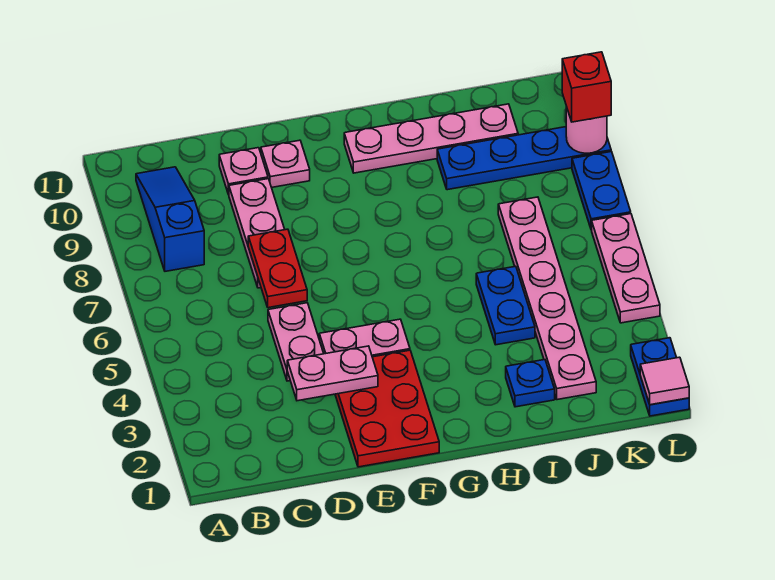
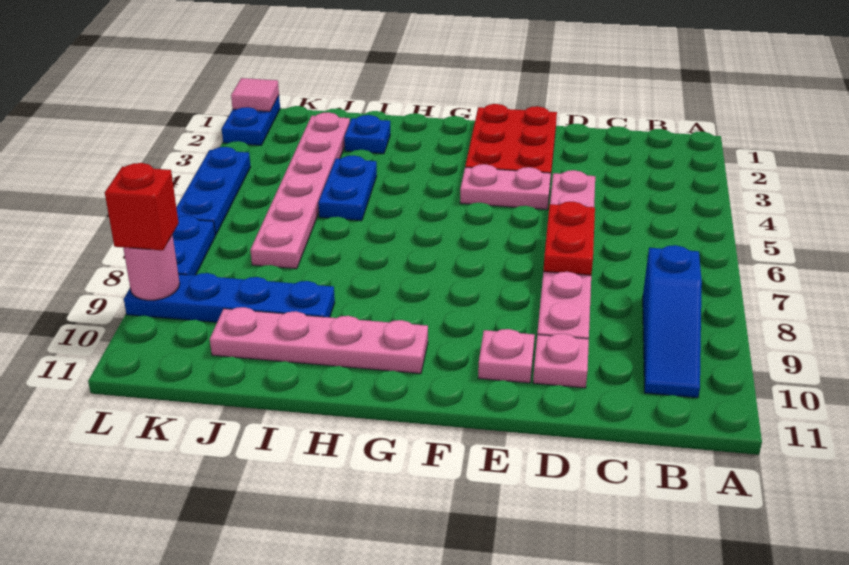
pink 1x2 plate [287,346,378,401] -> none
pink 1x3 plate [592,214,660,323] -> blue 1x3 plate [176,147,251,235]

